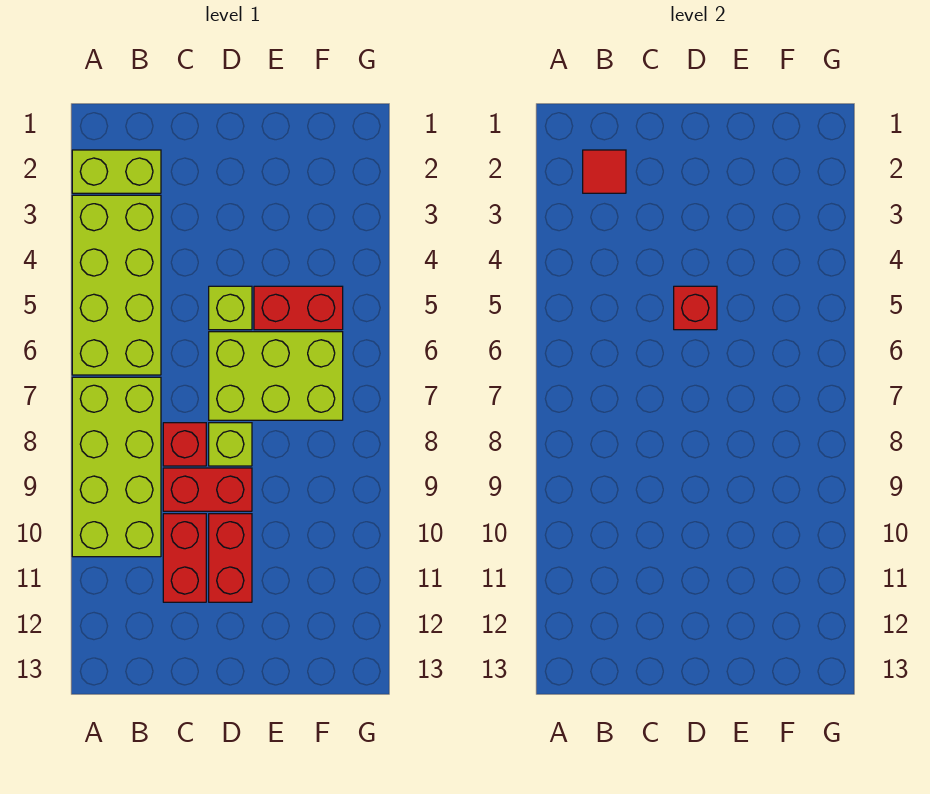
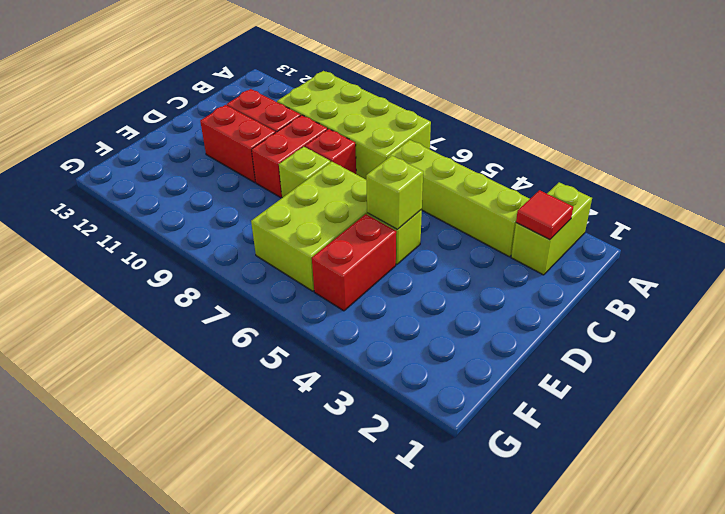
lime 2x4 brick [72,195,161,375] -> lime 1x4 brick [387,140,529,257]
red 1x1 brick [674,286,717,330] -> lime 1x1 brick [366,156,423,229]

